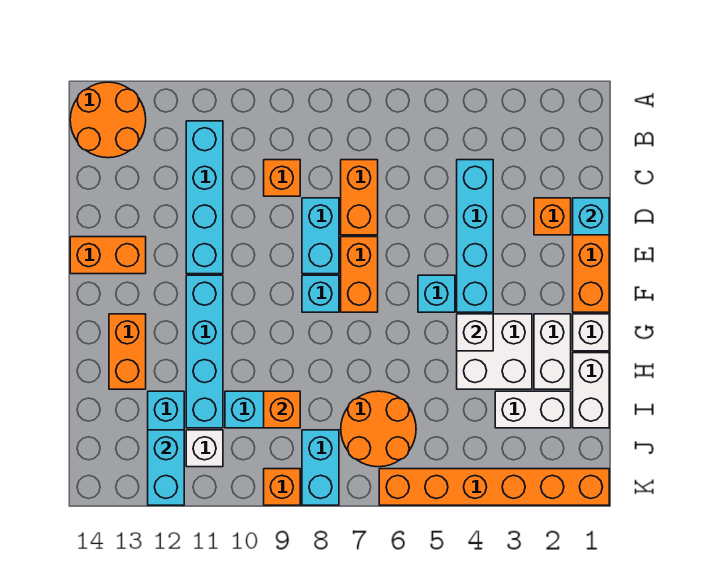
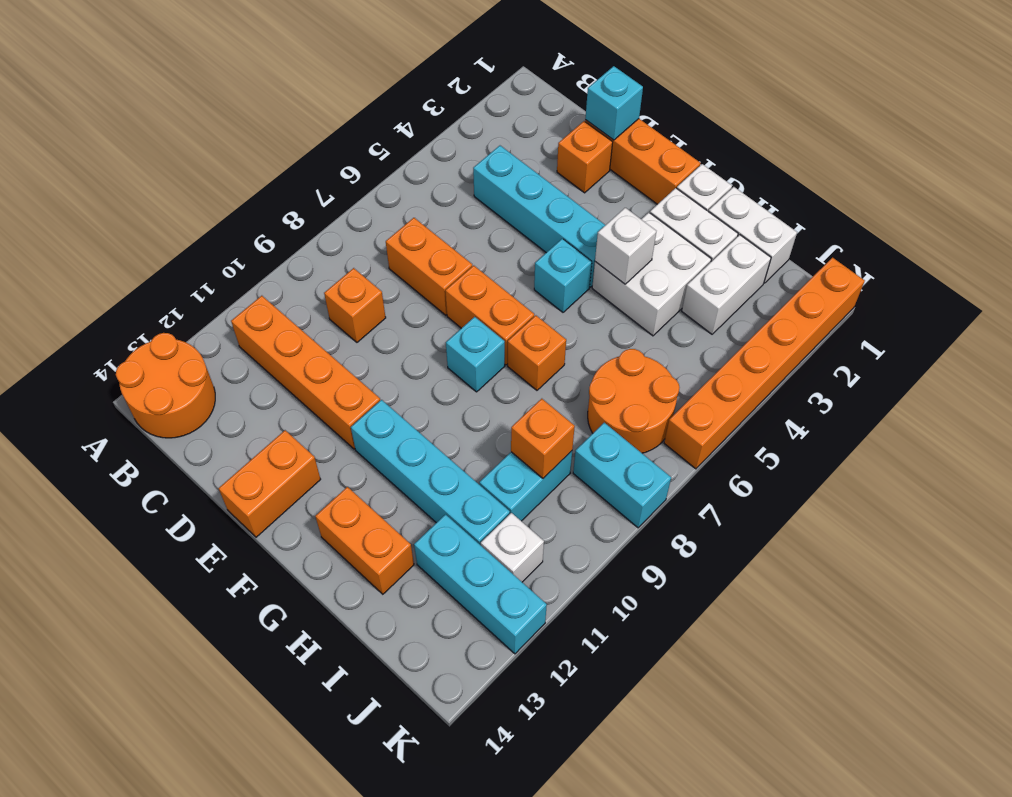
cyan 1x4 brick [186,121,223,274] -> orange 1x4 brick [231,296,380,449]
cyan 1x2 brick [302,198,339,274] -> none
cyan 1x2 brick [148,430,184,505] -> none
orange 1x1 brick [264,469,300,505] -> orange 1x1 brick moved to [508,315,566,390]

